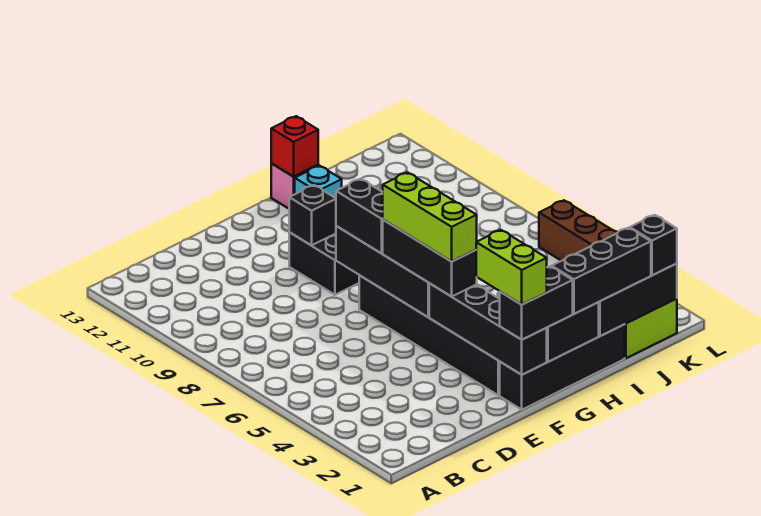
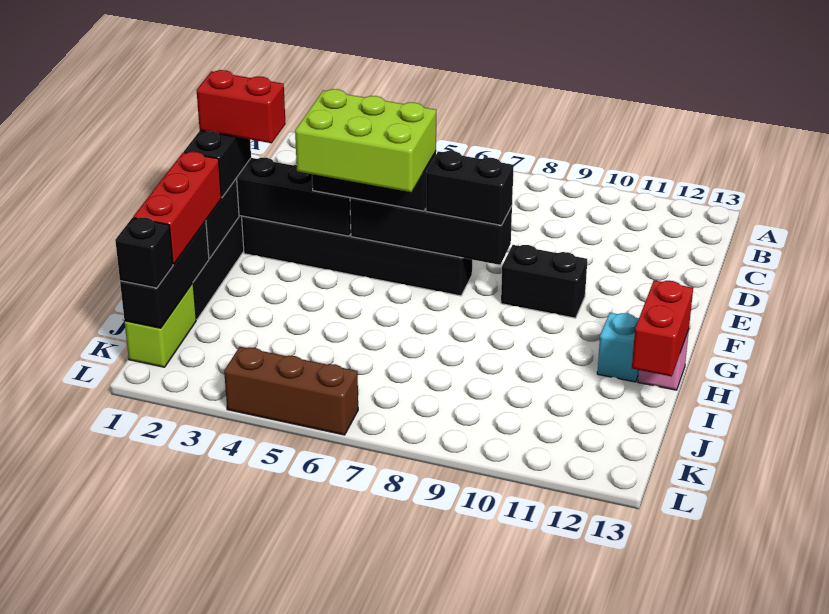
lime 1x2 brick [476,230,547,305] -> red 1x2 brick [197,70,286,143]
lime 1x3 brick [383,172,477,262] -> lime 2x3 brick [295,89,436,192]
black 1x1 brick [289,185,336,245] -> none
black 1x3 brick [552,228,651,314] -> red 1x3 brick [133,152,221,264]
red 1x1 brick [271,116,318,177] -> red 1x2 brick [632,280,693,377]

